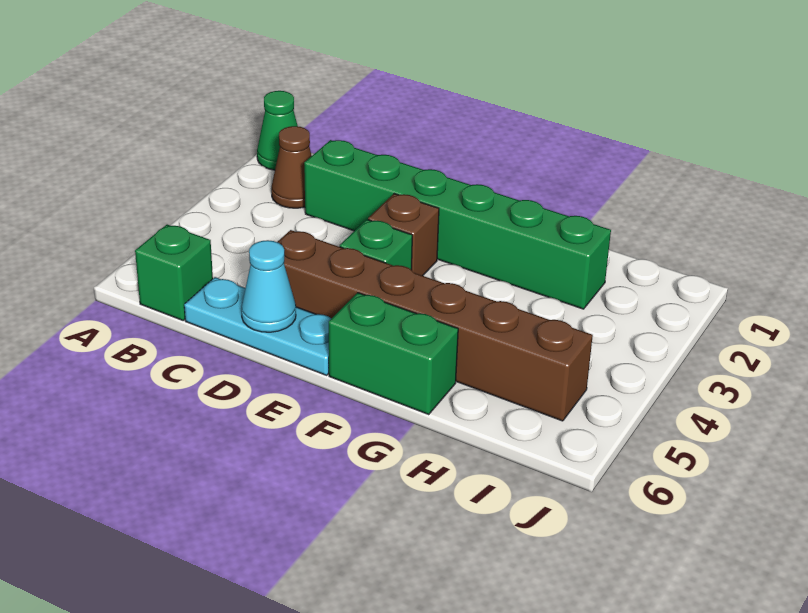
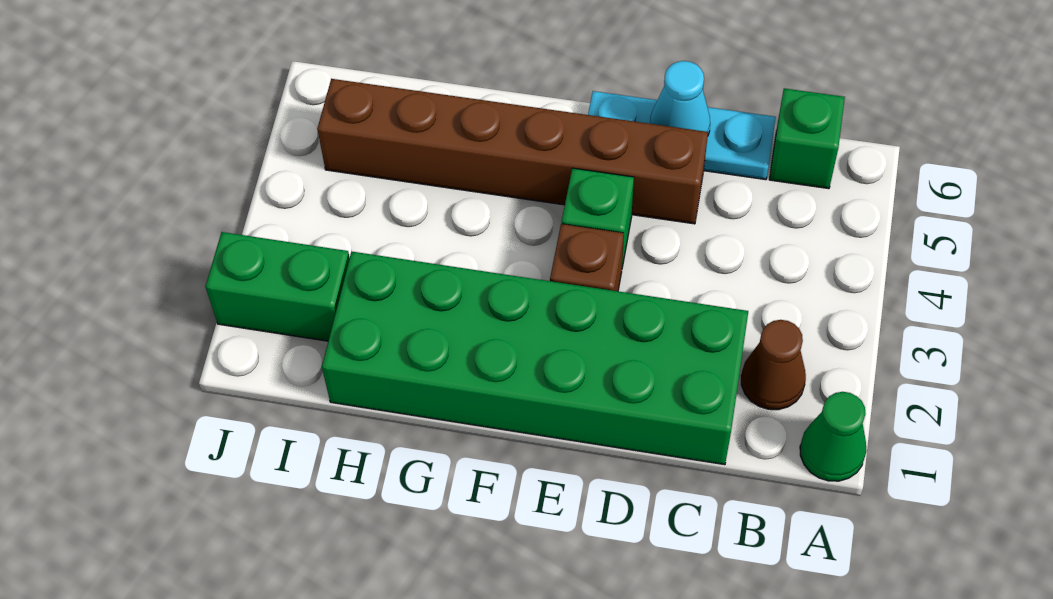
green 1x6 brick [304,140,611,309] -> green 2x6 brick [322,252,748,465]
green 1x2 brick [329,293,458,414] -> green 1x2 brick moved to [205,232,350,341]

